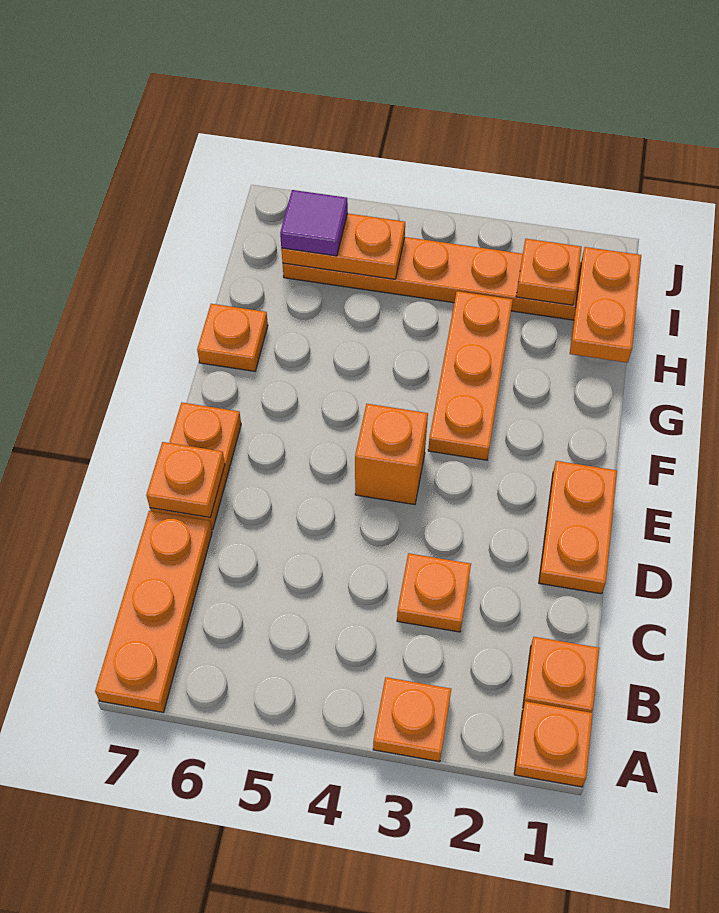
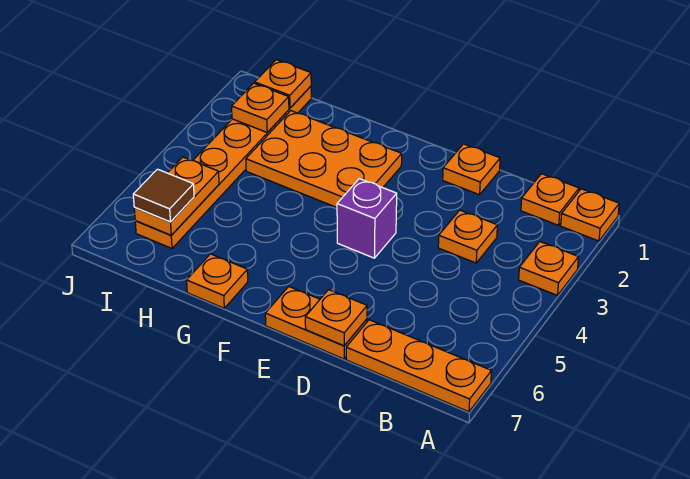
orange 1x2 plate [539,461,617,594] -> orange 1x1 plate [443,144,500,195]
orange 1x1 brick [355,404,428,505] -> purple 1x1 brick [337,179,397,258]
orange 1x3 plate [428,291,513,460] -> orange 2x3 plate [246,111,402,207]
orange 1x2 plate [570,247,641,363] -> orange 1x1 plate [255,60,311,108]
purple 1x1 tile [280,190,348,256] -> brown 1x1 tile [133,169,194,222]

